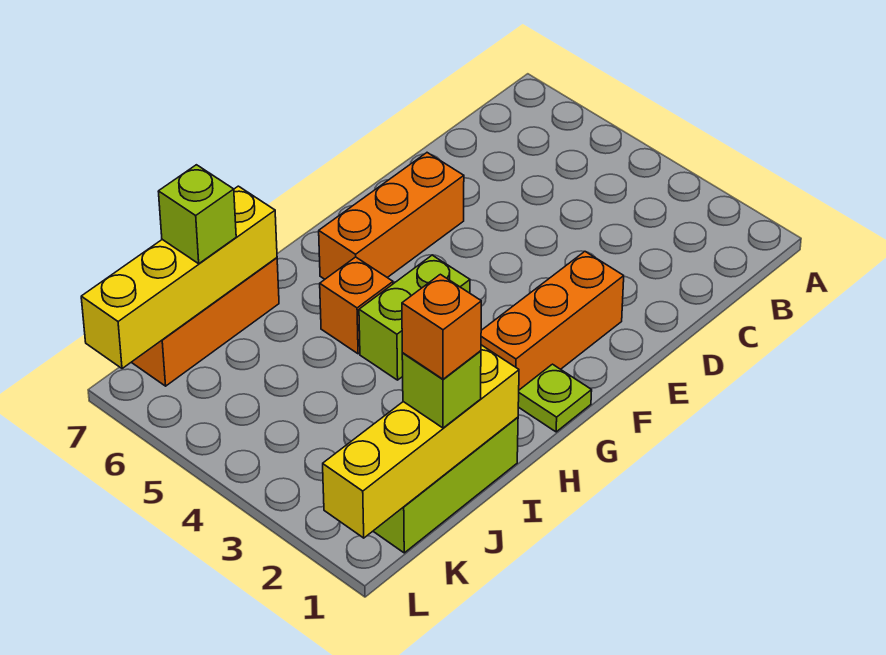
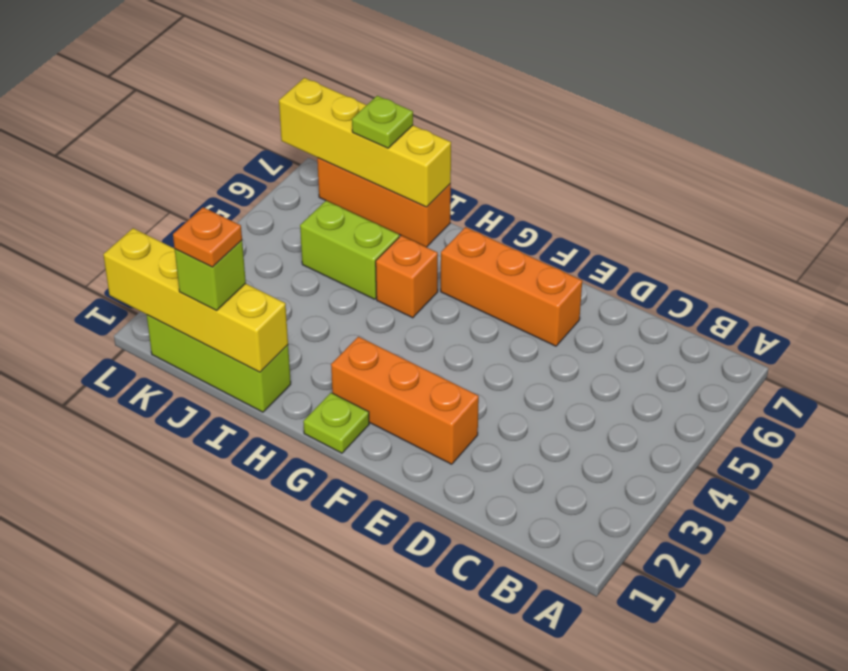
lime 1x2 brick [359,255,470,380] -> lime 1x2 brick moved to [300,201,399,299]
orange 1x1 brick [402,274,481,379] -> orange 1x1 plate [173,207,242,267]
lime 1x1 brick [158,165,236,264] -> lime 1x1 plate [352,96,413,148]

